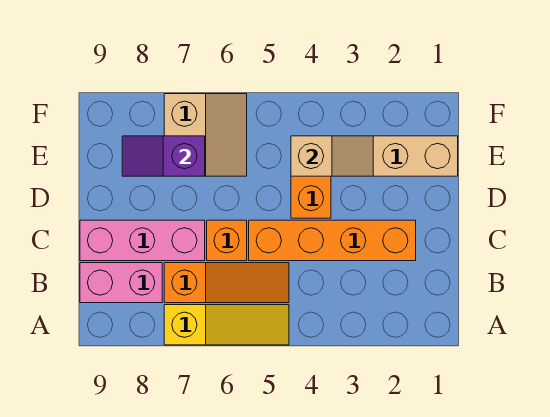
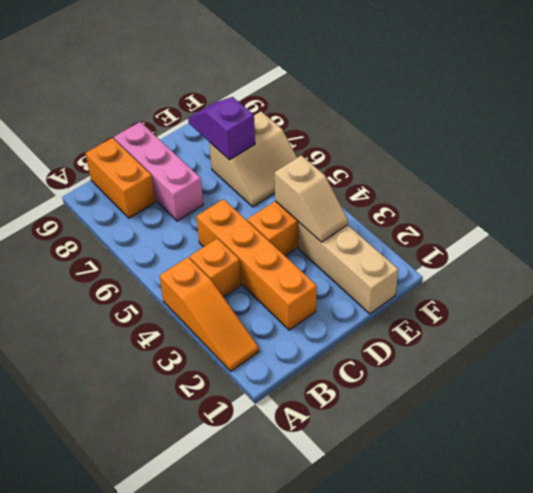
yellow 1x3 slope [164,305,289,345] -> none
orange 1x3 slope [164,263,289,303] -> orange 1x3 slope moved to [160,257,259,371]
pink 1x2 brick [80,263,162,303] -> orange 1x2 brick [86,138,155,218]
orange 1x1 brick [207,220,247,261] -> orange 1x1 brick moved to [190,238,241,297]

